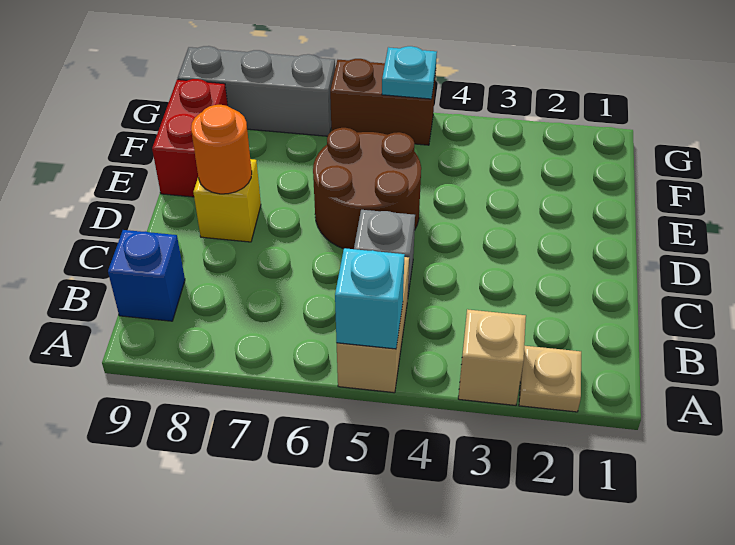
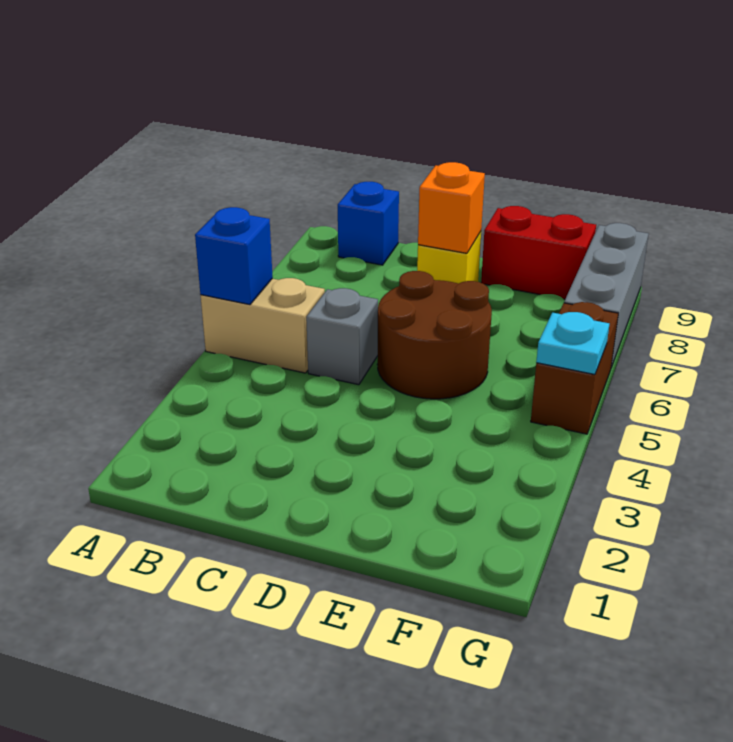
tan 1x1 plate [519,346,581,412] -> none
tan 1x1 brick [458,309,526,405] -> none
cyan 1x1 brick [335,248,405,349] -> blue 1x1 brick [195,207,273,305]
orange 1x1 round brick [191,105,252,194] -> orange 1x1 brick [418,162,485,253]

